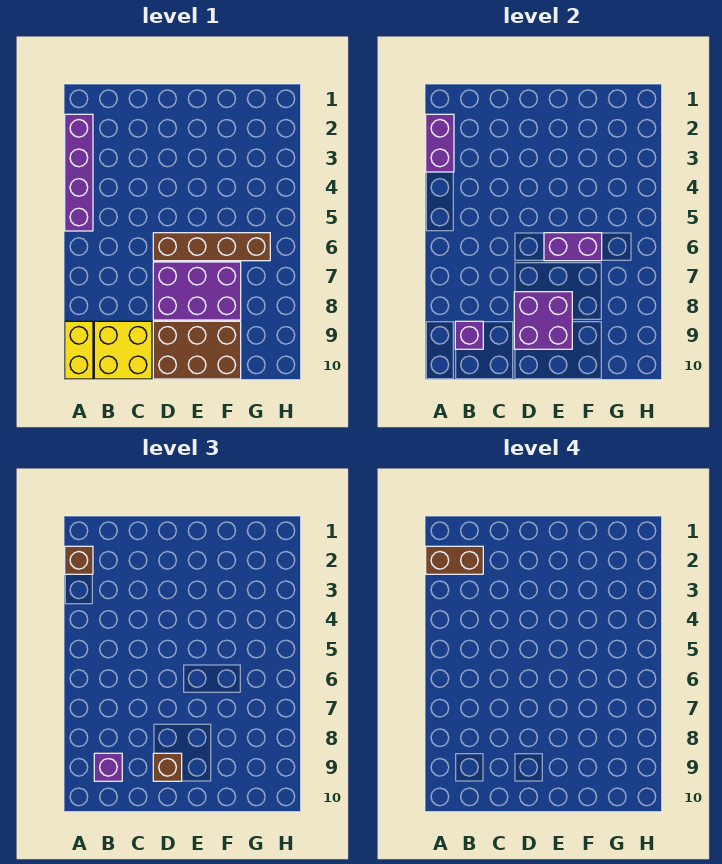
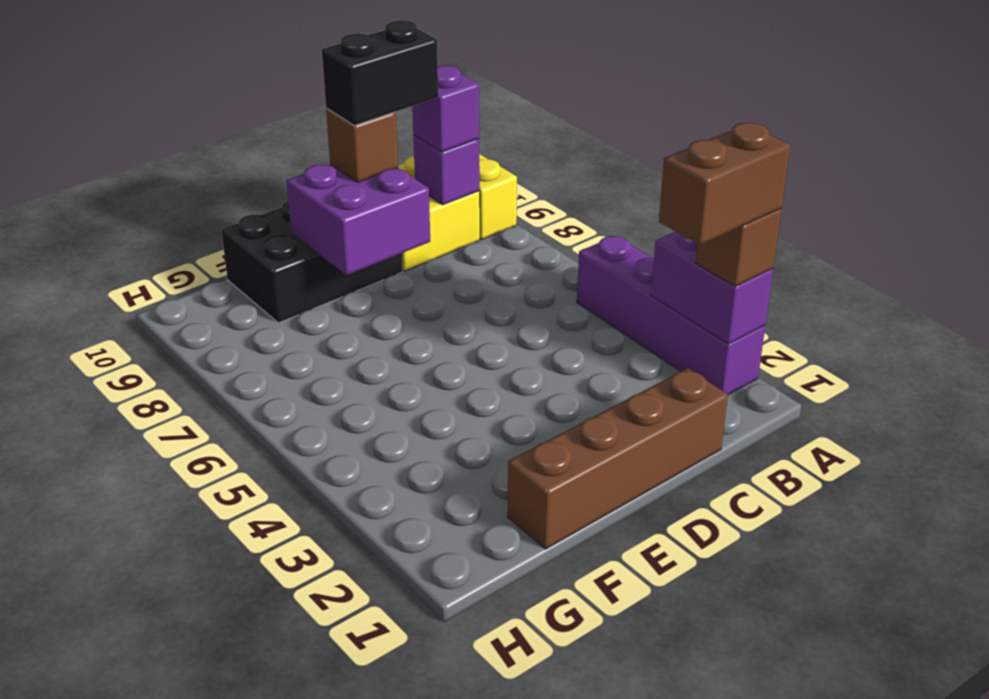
none -> black 1x2 brick [322,21,438,126]
brown 1x4 brick [153,233,270,261] -> brown 1x4 brick moved to [507,368,728,549]
purple 2x3 brick [153,262,241,320] -> none
brown 2x3 brick [153,321,241,379] -> black 2x3 brick [221,201,403,323]
purple 1x2 brick [544,233,602,261] -> none

